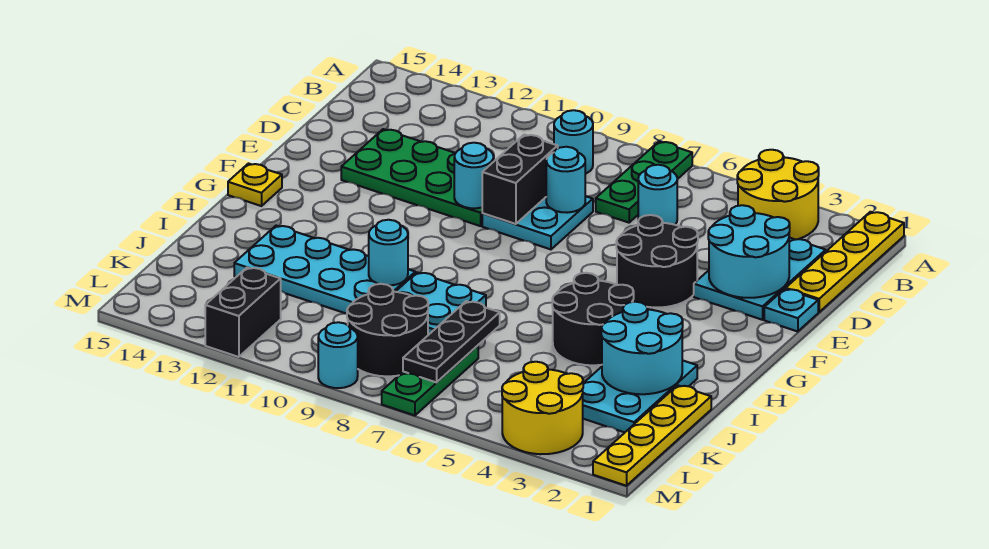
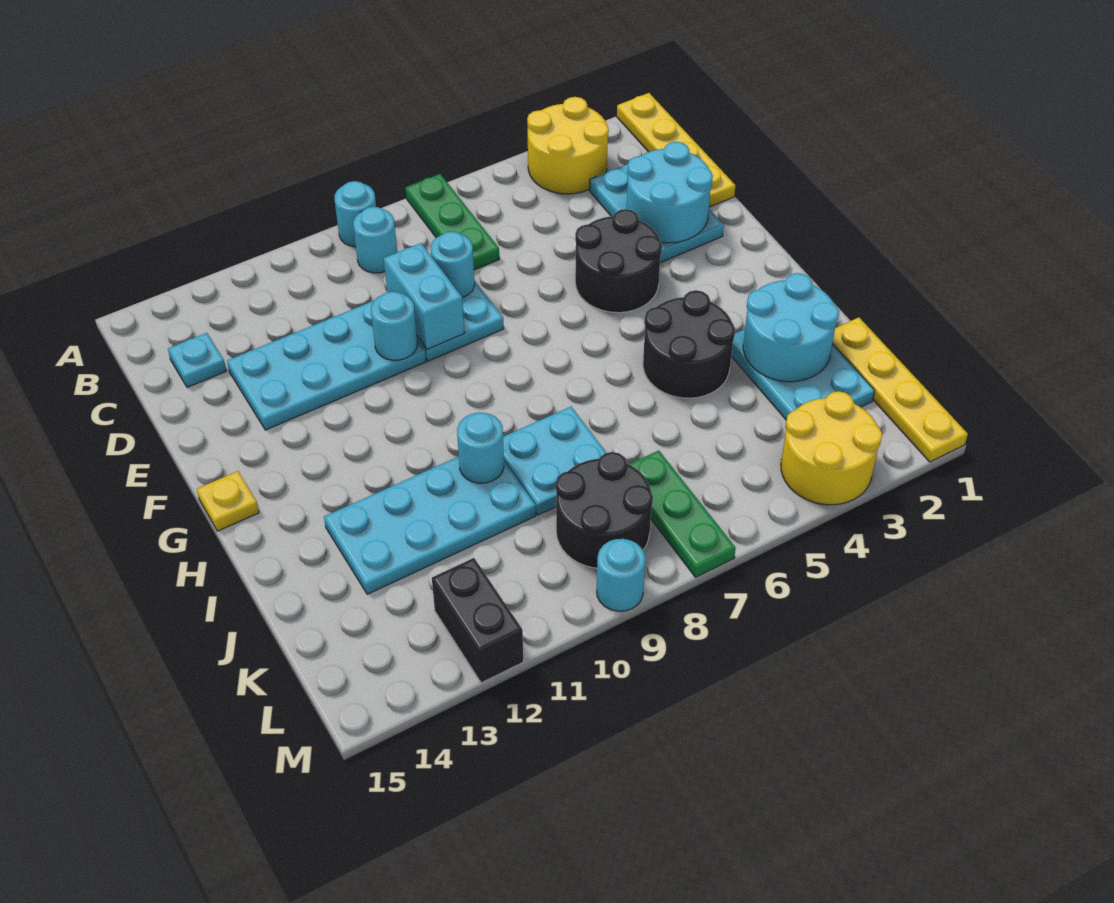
cyan 1x1 round brick [638,165,677,225] -> cyan 1x1 round brick moved to [334,181,376,247]
black 1x2 brick [482,134,558,224] -> cyan 1x2 brick [384,243,464,349]
green 2x4 plate [341,129,483,226] -> cyan 2x4 plate [227,301,426,430]
cyan 1x1 plate [764,289,818,332] -> cyan 1x1 plate moved to [168,333,226,387]
black 1x3 plate [403,301,500,382] -> none

